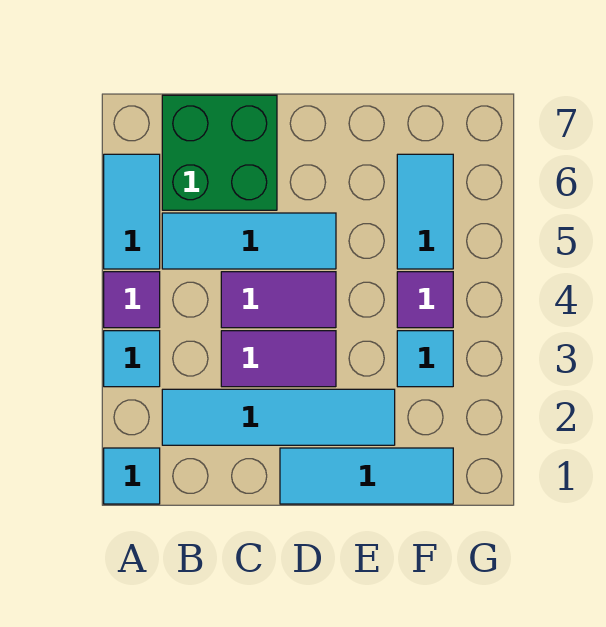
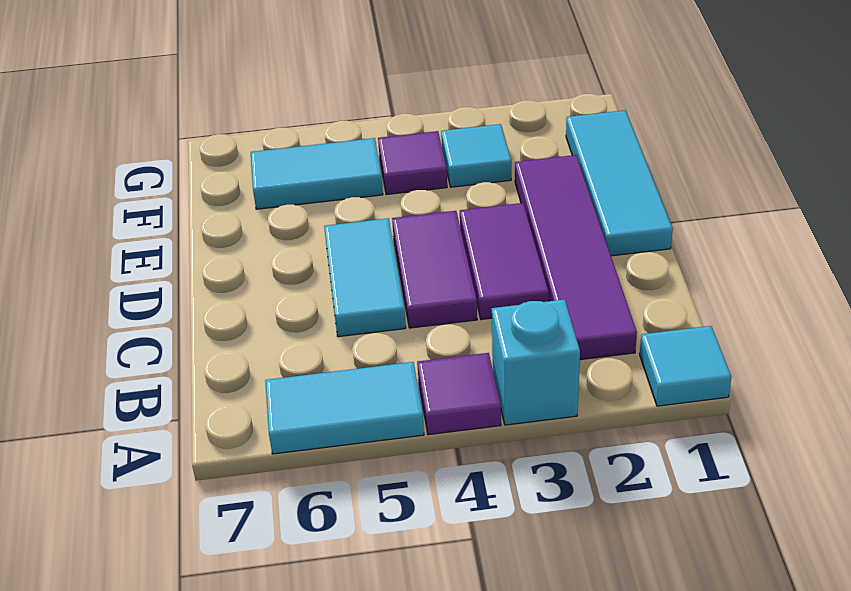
cyan 1x1 tile [104,331,160,387] -> cyan 1x1 brick [492,299,580,425]
cyan 1x4 tile [162,389,395,445] -> purple 1x4 tile [515,155,637,360]
cyan 1x3 tile [162,213,336,269] -> cyan 1x2 tile [324,218,406,337]
green 2x2 brick [162,95,277,210] -> none

